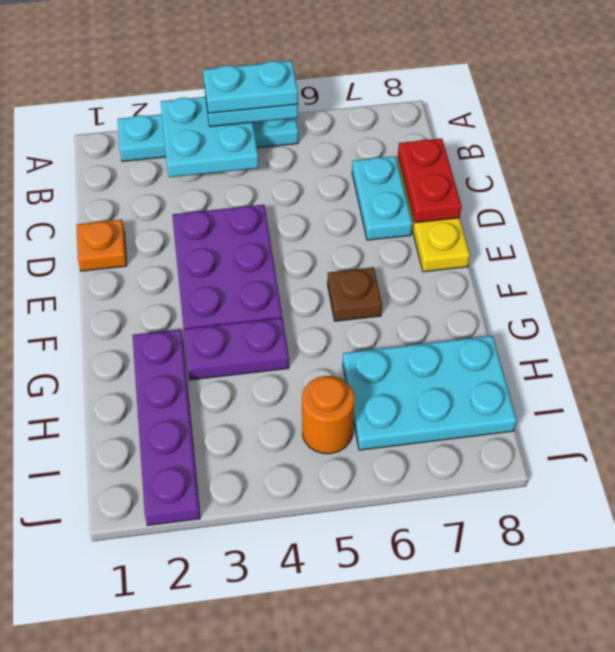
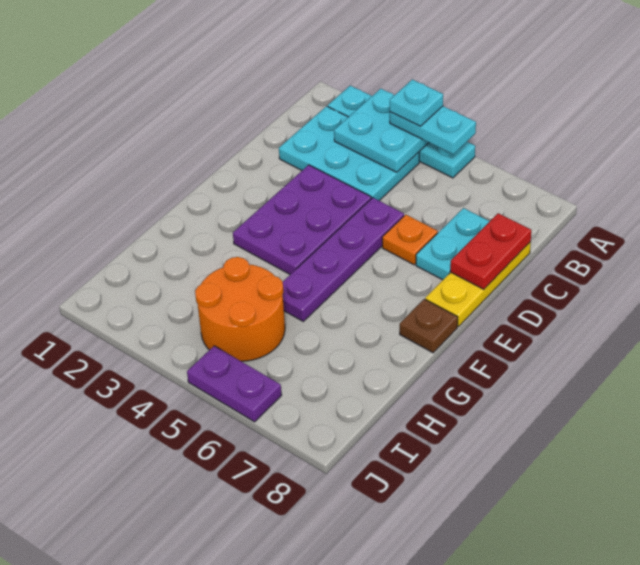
cyan 1x2 plate [203,61,298,113] -> cyan 1x1 plate [390,79,443,126]
orange 1x1 plate [77,220,127,271] -> orange 1x1 plate moved to [382,215,438,265]
brown 1x1 plate [327,267,382,321] -> brown 1x1 plate moved to [400,299,458,353]
purple 1x4 plate [132,329,200,525] -> purple 1x4 plate moved to [282,198,404,321]
purple 1x2 plate [184,318,289,380] -> purple 1x2 plate moved to [187,346,282,422]
cyan 2x3 plate [343,336,517,450] -> cyan 2x3 plate moved to [279,106,419,201]
orange 1x1 round brick [302,376,354,454] -> orange 2x2 round brick [195,257,285,361]

